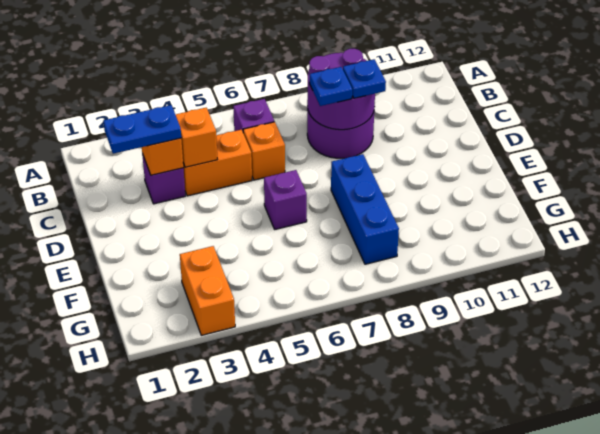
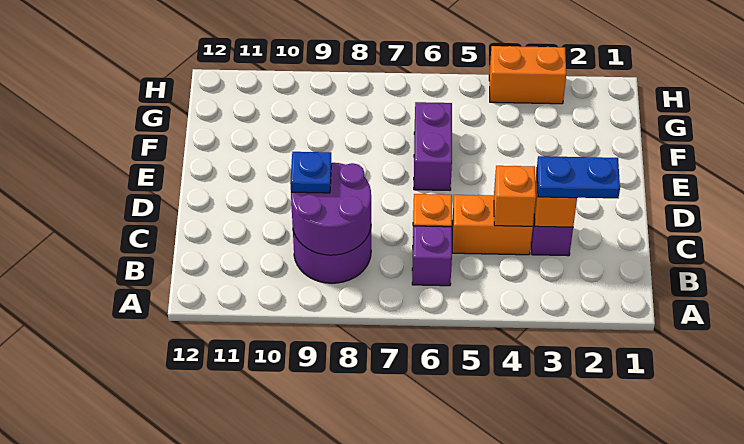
blue 1x1 plate [310,67,352,106] -> none
purple 1x1 brick [264,170,307,229] -> purple 1x2 brick [414,102,452,190]
blue 1x3 brick [331,154,399,264] -> none
orange 1x2 brick [180,246,235,335] -> orange 1x2 brick turned to [489,46,566,104]

